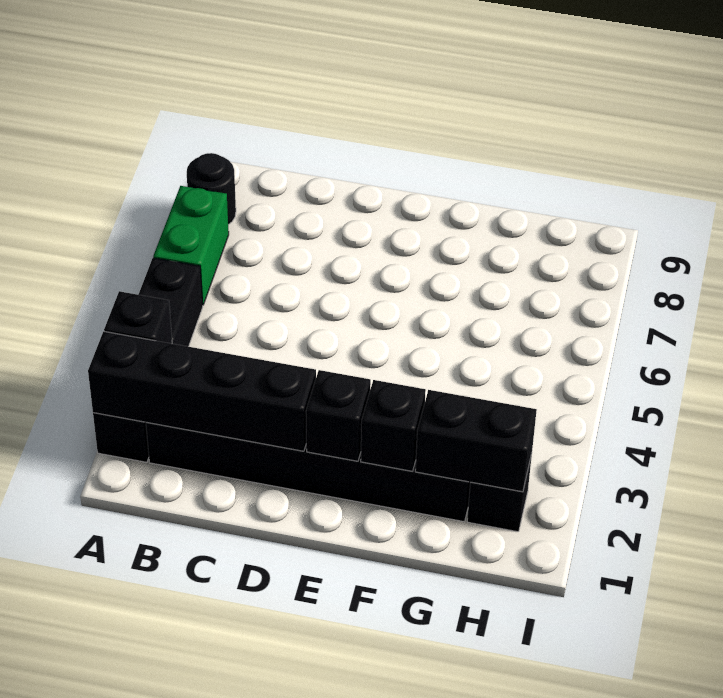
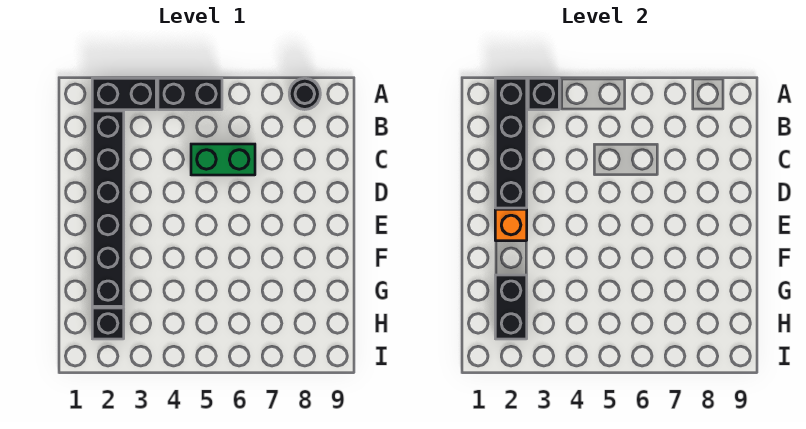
green 1x2 brick [153,186,229,305] -> green 1x2 brick moved to [191,144,255,175]
black 1x1 brick [306,370,371,461] -> orange 1x1 brick [495,209,527,241]
black 1x1 brick [361,380,426,471] -> none

